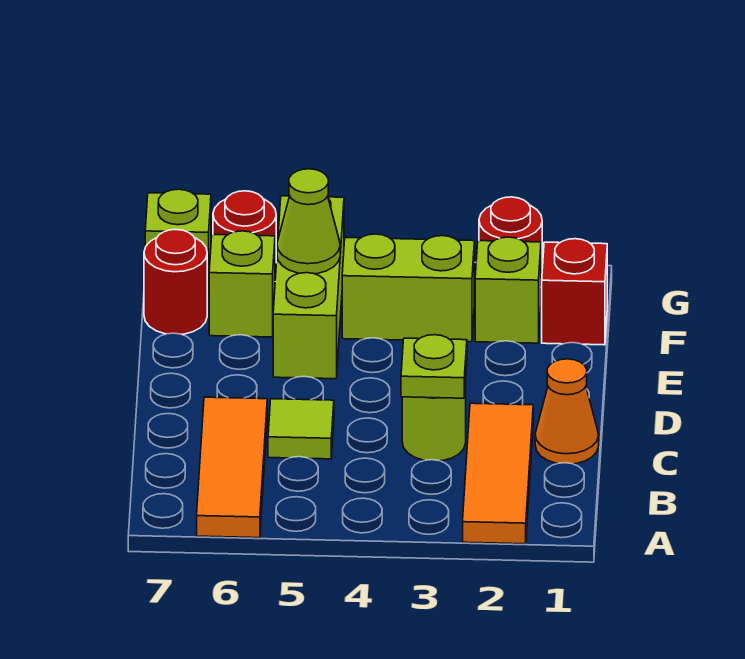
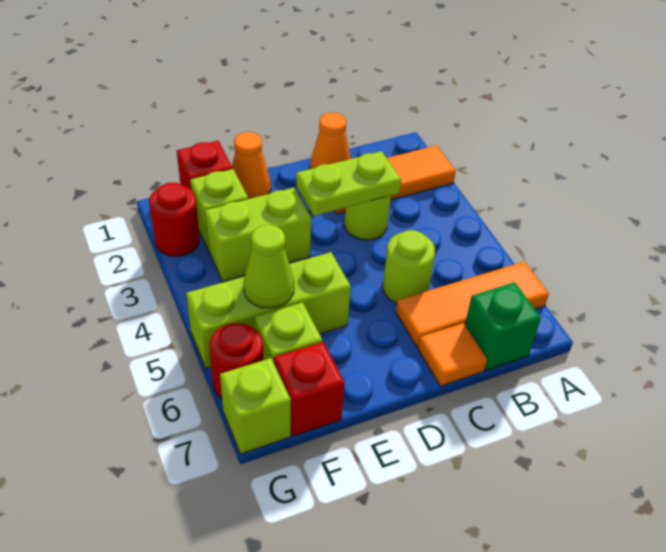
none -> green 1x1 brick [465,282,541,370]
lime 1x1 plate [401,335,467,398] -> lime 1x2 plate [296,151,401,216]
lime 1x1 tile [268,399,334,459] -> lime 1x1 round brick [383,230,435,303]
none -> orange 1x1 tile [418,323,487,386]
none -> orange 1x1 cone [232,132,271,199]
lime 1x2 brick [342,234,474,342] -> lime 1x2 brick turned to [205,188,311,281]
red 1x1 round brick [144,230,207,334] -> red 1x1 brick [274,342,344,436]

